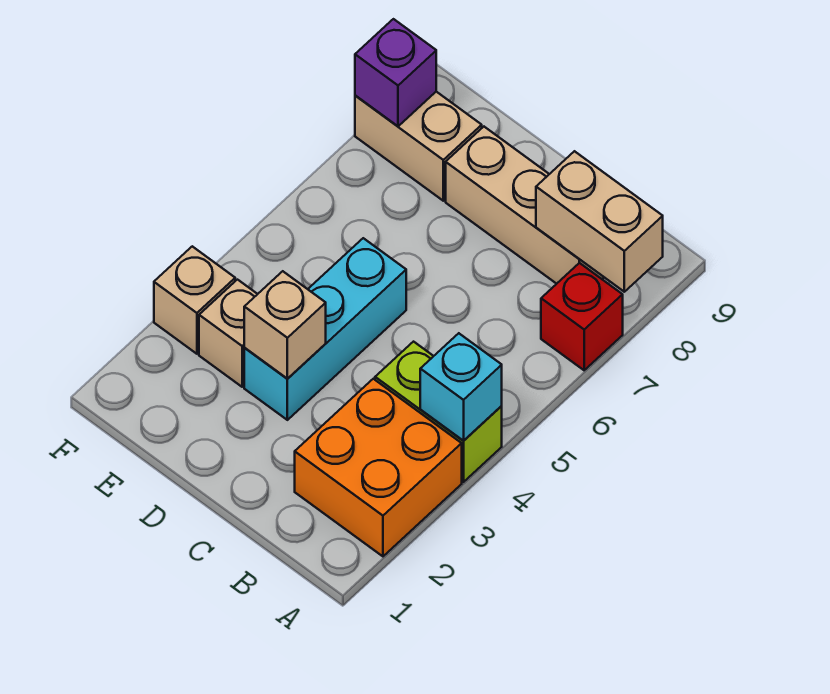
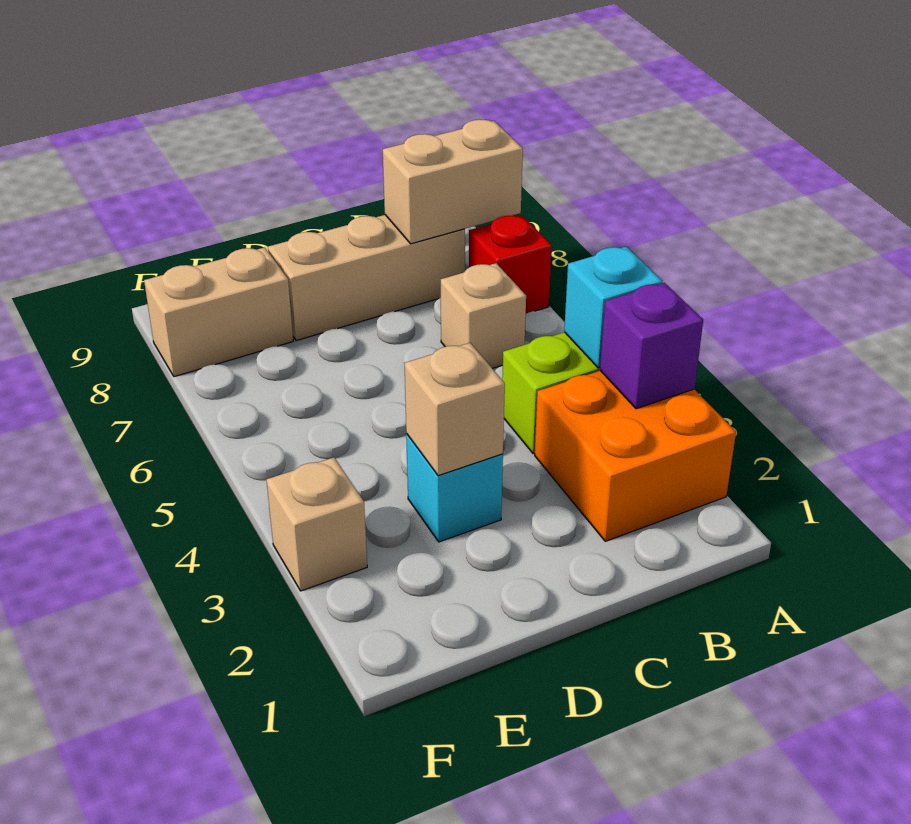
cyan 1x3 brick [244,238,406,420] -> cyan 1x1 brick [406,434,503,542]
tan 1x1 brick [199,280,257,387] -> tan 1x1 brick moved to [441,263,526,368]
purple 1x1 brick [355,19,436,126] -> purple 1x1 brick moved to [600,283,703,409]

